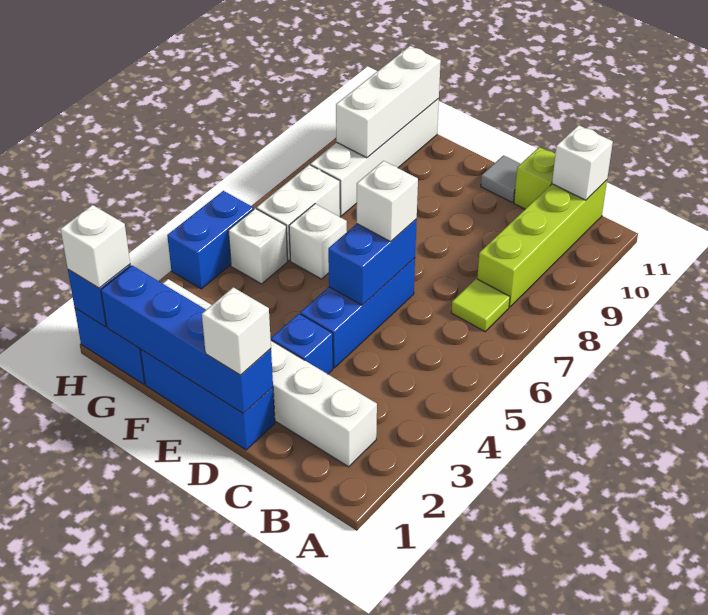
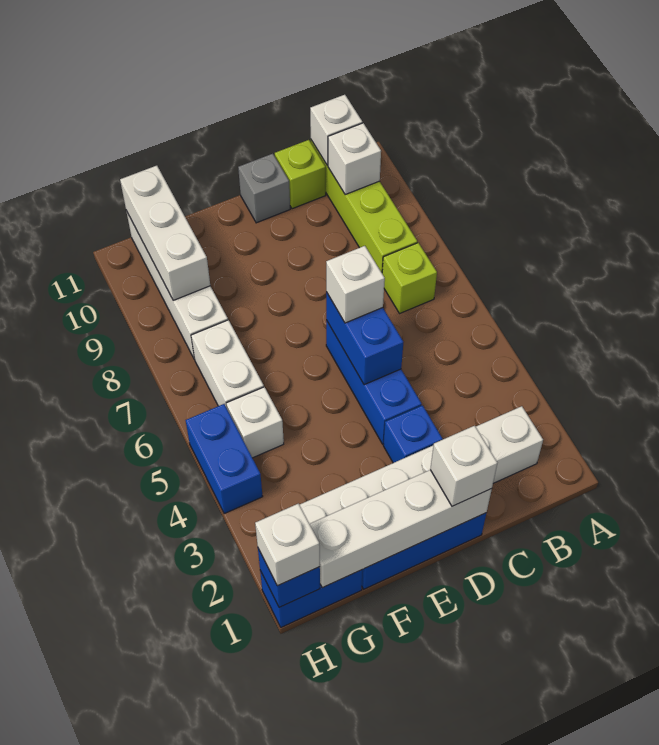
lime 1x1 tile [451,279,510,332] -> lime 1x1 brick [382,243,437,313]
blue 1x4 brick [101,266,273,414] -> white 1x4 brick [310,470,492,588]
grey 1x1 tile [481,156,520,202] -> grey 1x1 brick [238,154,290,223]
white 1x1 brick [289,204,347,279] -> white 1x1 brick moved to [328,123,381,194]

